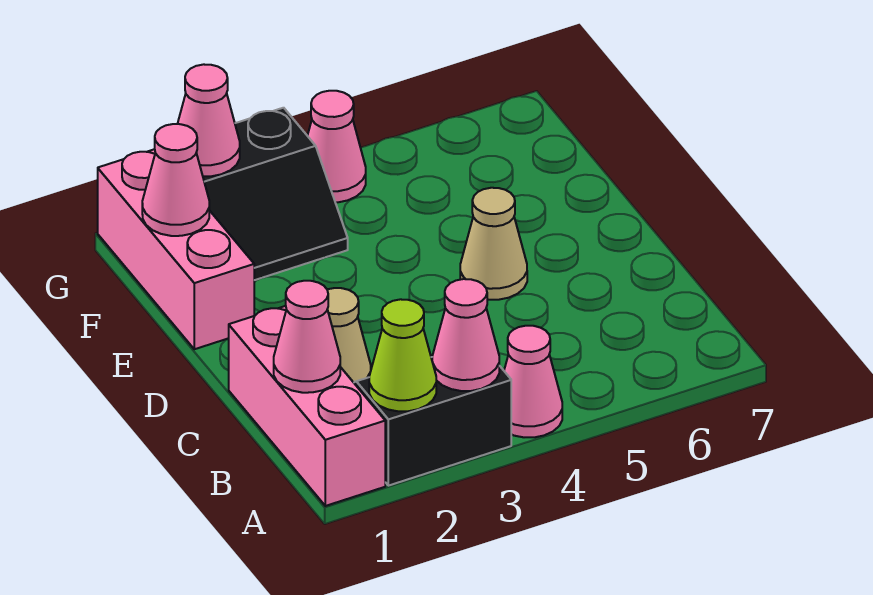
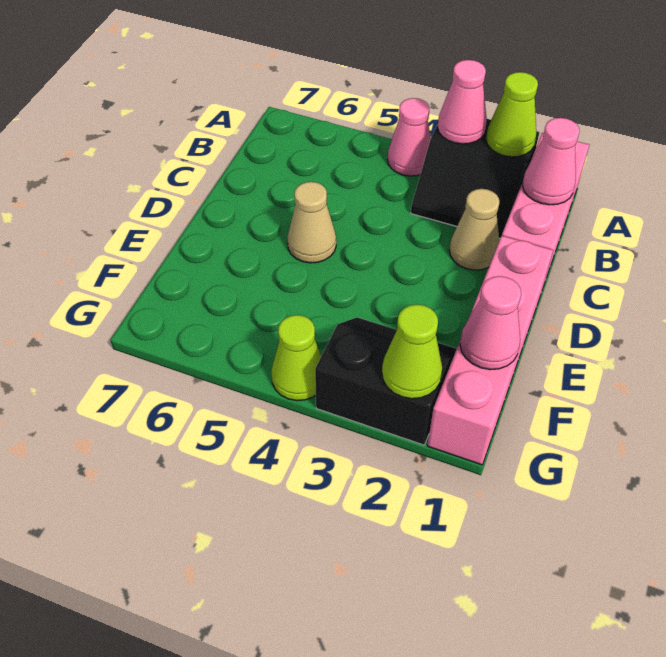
pink 1x3 brick [98,149,254,349] -> pink 1x4 brick [427,236,553,465]
pink 1x1 cone [178,64,240,176] -> lime 1x1 cone [382,304,442,399]
pink 1x1 cone [308,91,366,202] -> lime 1x1 cone [271,315,321,401]

